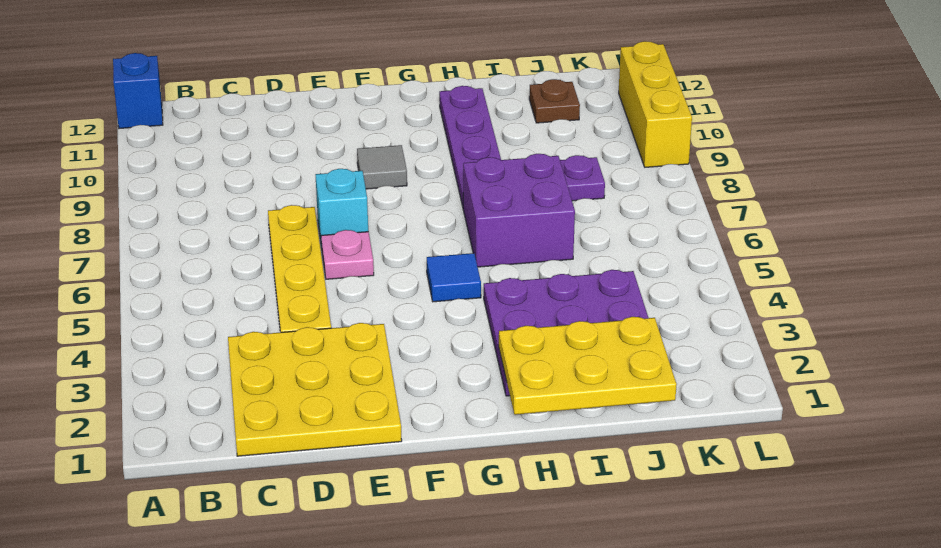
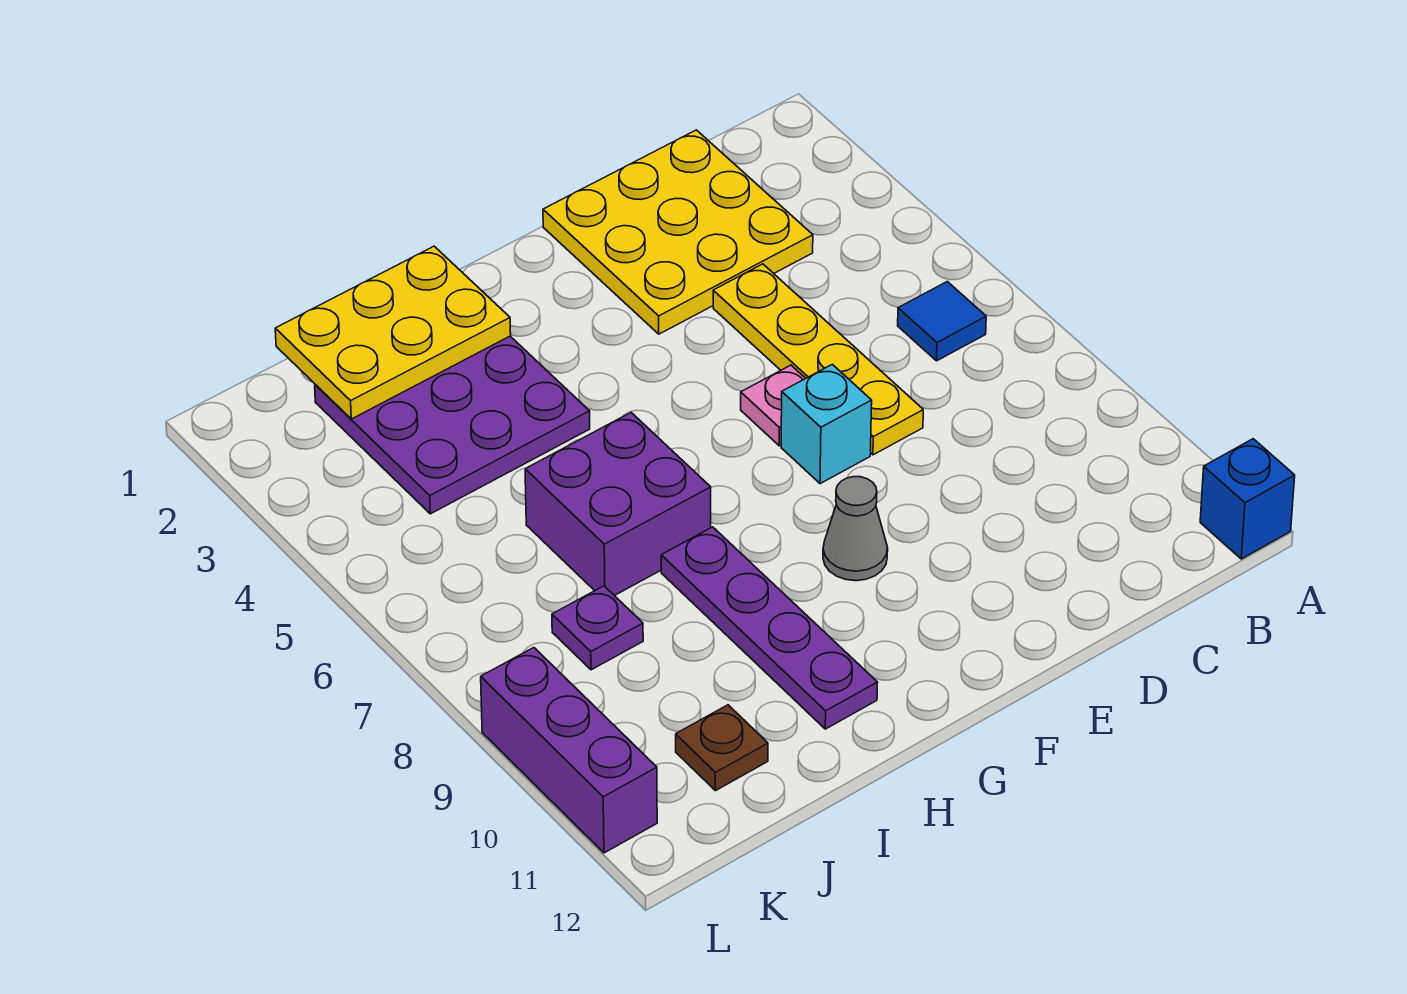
grey 1x1 tile [357,145,407,189] -> grey 1x1 cone [823,477,888,581]
blue 1x1 tile [427,253,481,302] -> blue 1x1 tile moved to [898,282,986,361]
yellow 1x3 brick [619,41,692,167] -> purple 1x3 brick [481,648,657,853]

